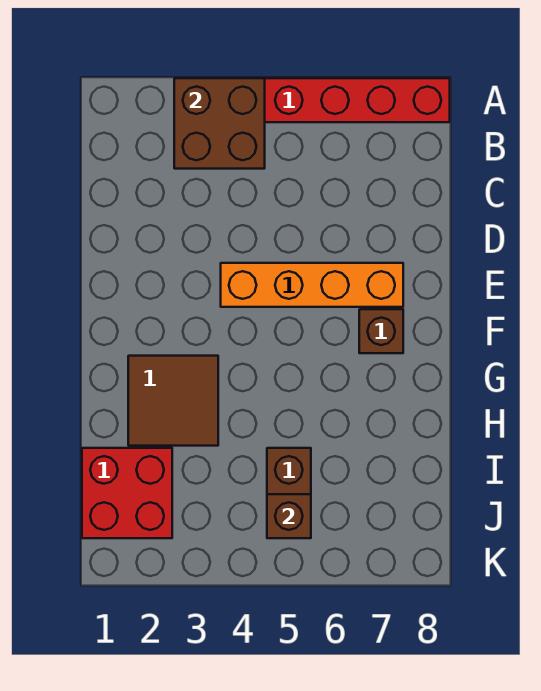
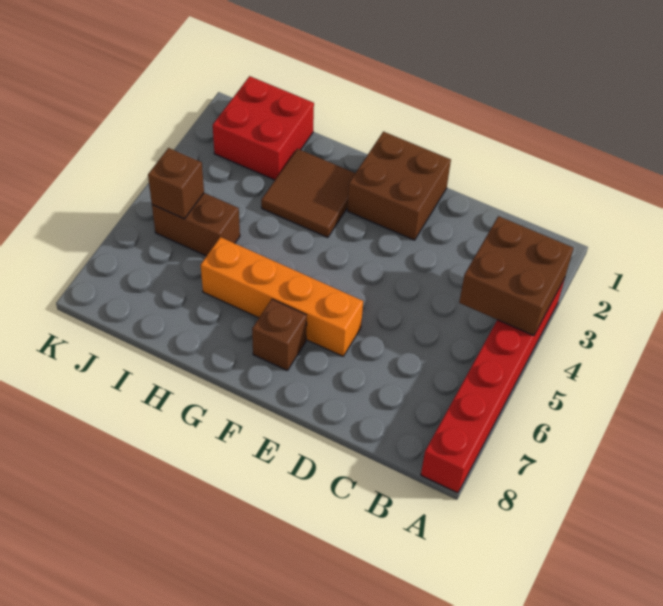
none -> brown 2x2 brick [347,132,451,240]
orange 1x4 brick [221,263,403,307] -> orange 1x4 brick turned to [201,237,363,356]

